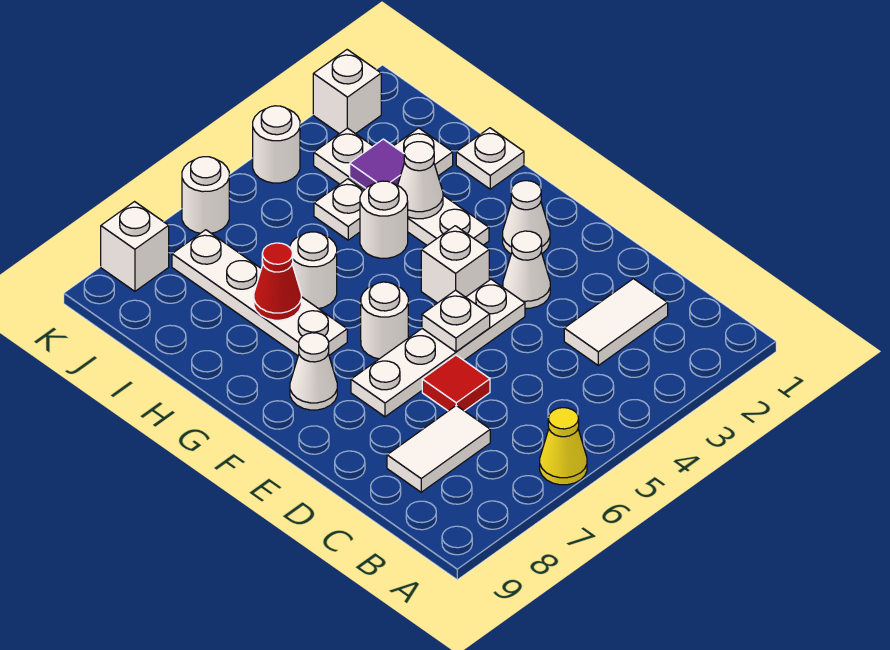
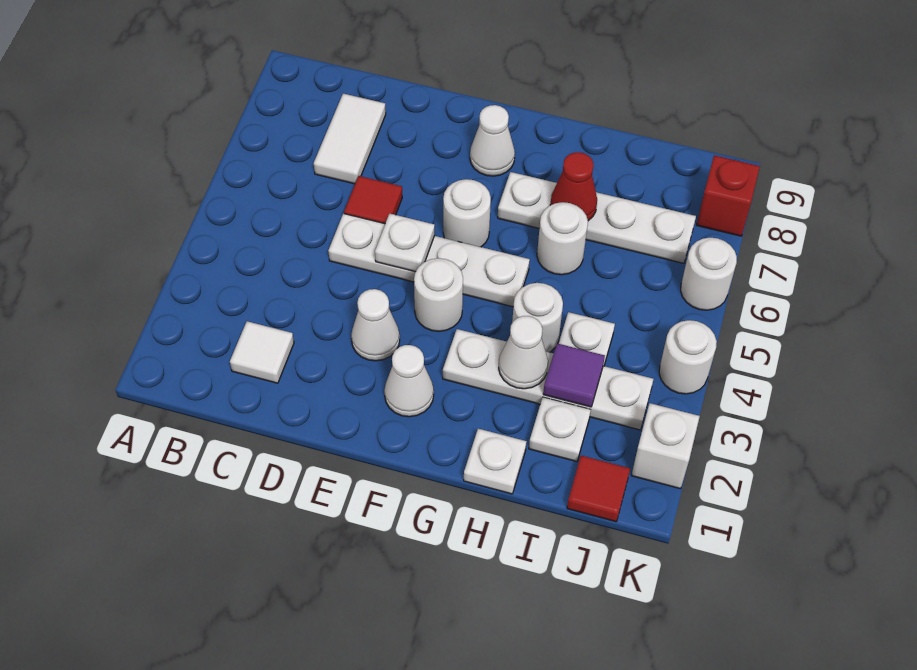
yellow 1x1 cone [540,408,587,485] -> none
white 1x2 tile [564,279,668,365] -> white 1x1 tile [230,321,294,383]
white 1x4 plate [351,279,525,417] -> white 1x4 plate turned to [328,213,530,307]
white 1x1 brick [421,226,489,303] -> white 1x1 round brick [414,258,463,331]
none -> red 1x1 tile [567,455,630,522]
white 1x1 brick [101,202,169,291] -> red 1x1 brick [697,155,760,236]

